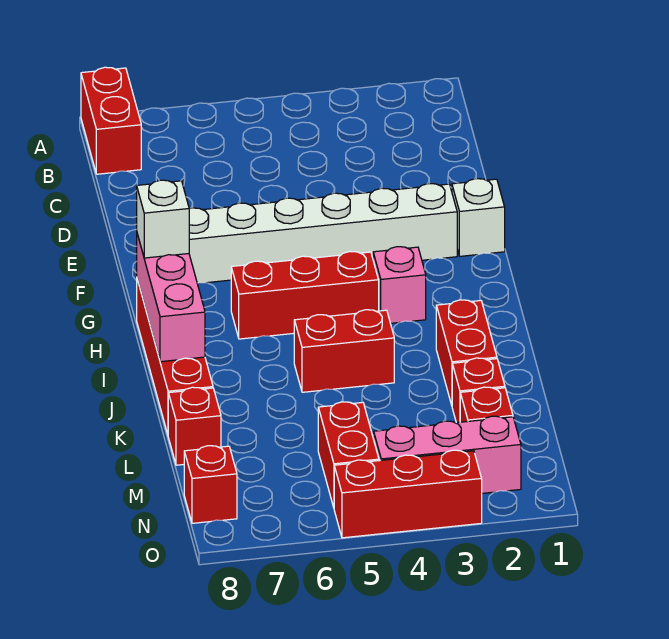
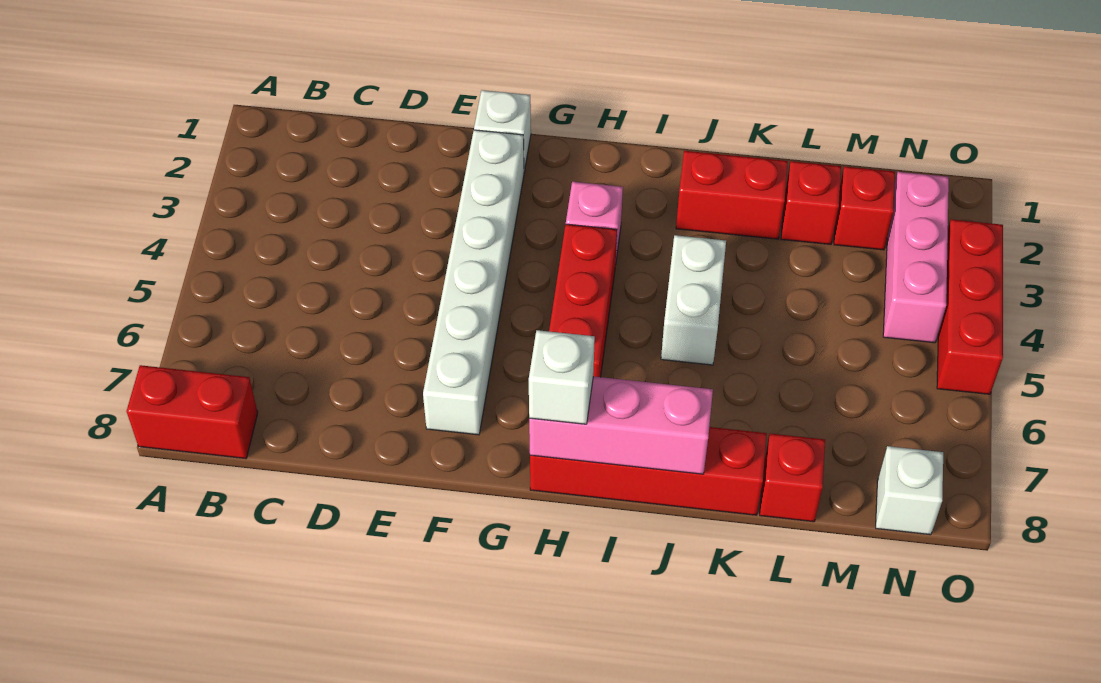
red 1x2 brick [294,310,394,392] -> white 1x2 brick [661,235,726,365]
red 1x2 brick [318,402,379,507] -> none
red 1x1 brick [184,446,237,523] -> white 1x1 brick [876,446,943,535]

